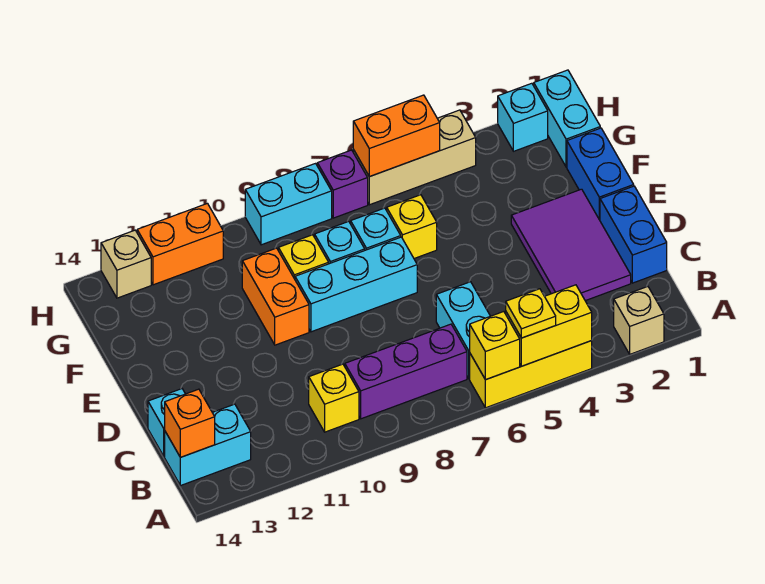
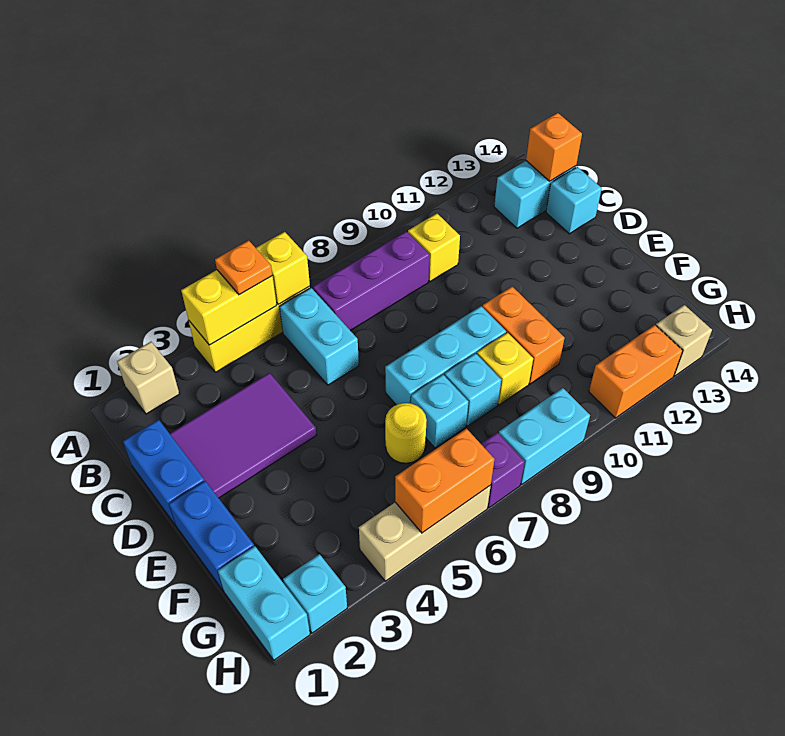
yellow 1x1 plate [506,289,556,338] -> orange 1x1 plate [215,240,272,295]
purple 2x3 tile [511,189,631,301] -> purple 2x3 tile turned to [170,373,316,498]
yellow 1x1 brick [387,195,437,258] -> yellow 1x1 round brick [385,403,427,463]

